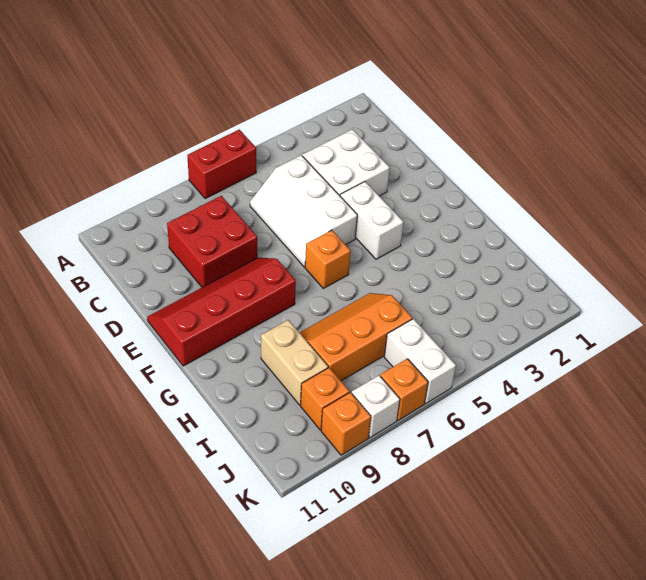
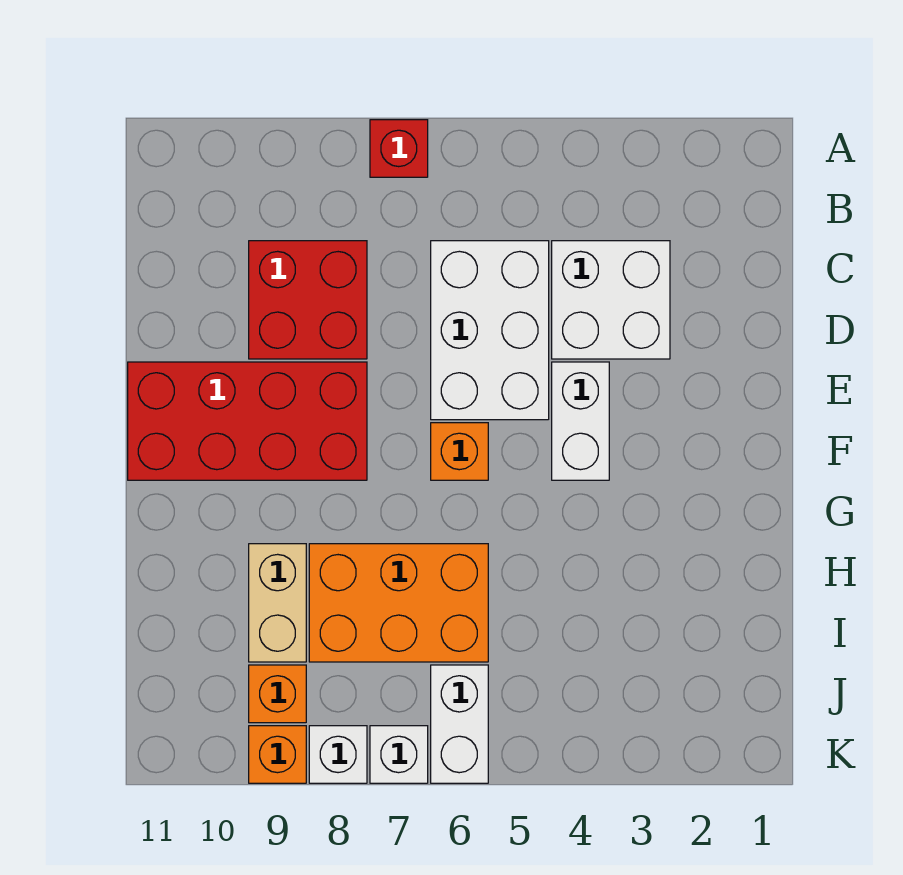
red 1x2 brick [187,130,256,199] -> red 1x1 brick [370,120,428,177]
white 2x3 slope [250,155,357,267] -> white 2x3 brick [431,241,549,420]
red 2x4 slope [147,258,296,366] -> red 2x4 brick [128,362,367,480]
orange 2x3 slope [300,293,412,381] -> orange 2x3 brick [309,544,488,662]
orange 1x1 brick [380,359,428,420] -> white 1x1 brick [370,726,428,783]

